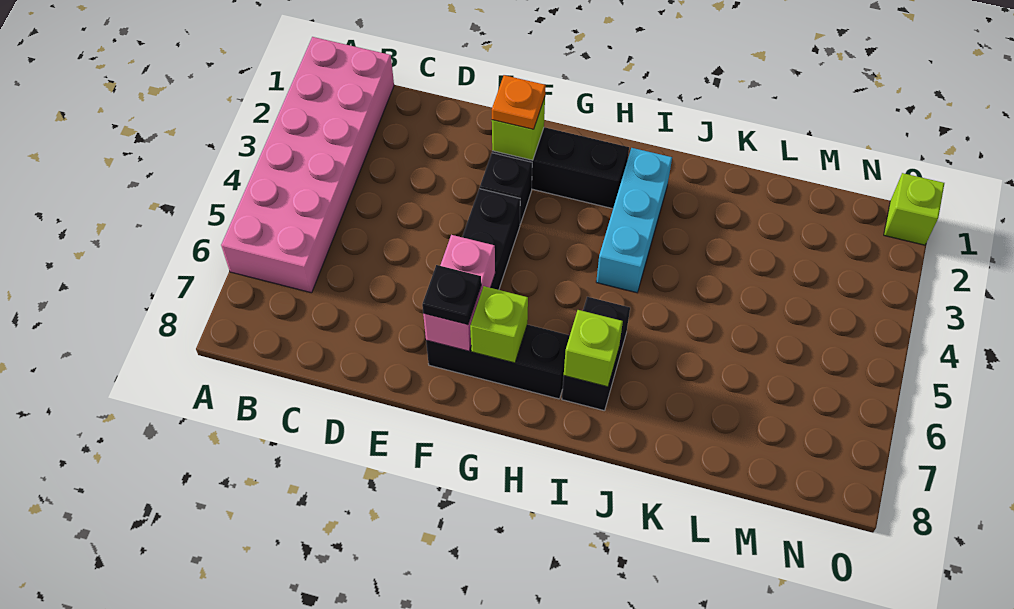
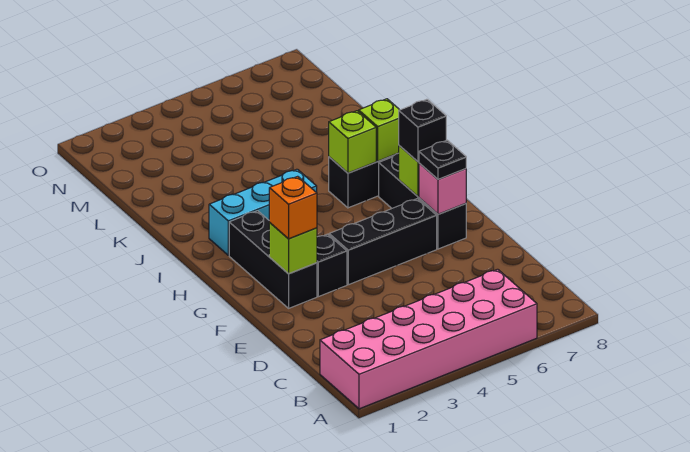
orange 1x1 plate [492,75,546,129] -> orange 1x1 brick [269,176,317,239]
pink 1x2 brick [423,235,495,351] -> pink 1x1 brick [419,163,466,214]
none -> black 1x1 brick [399,99,446,162]
lime 1x1 brick [884,173,944,245] -> lime 1x1 brick moved to [329,111,376,173]

